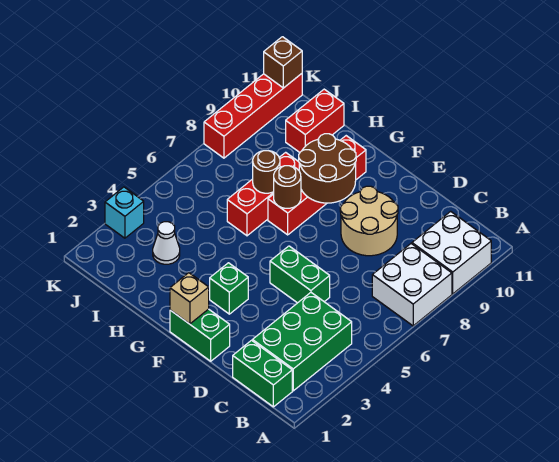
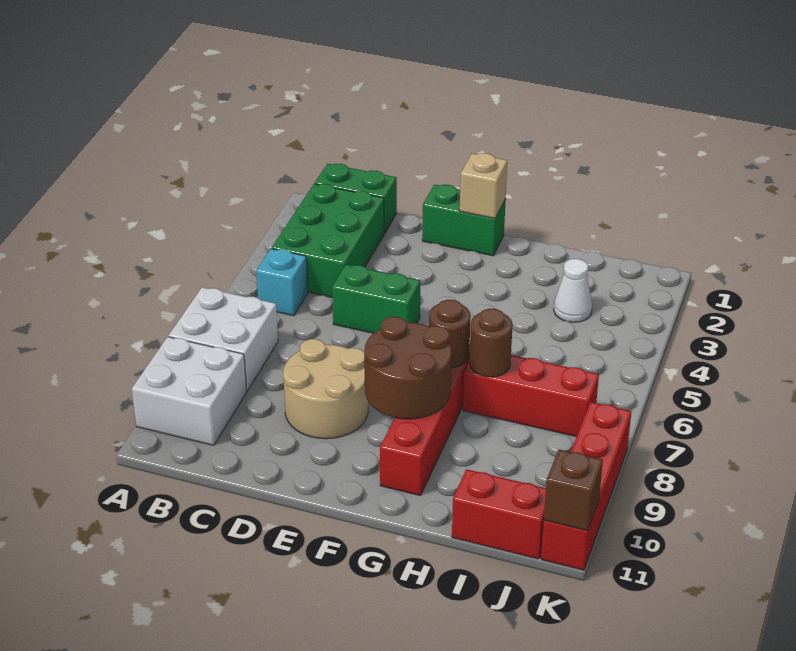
green 1x1 brick [210,263,248,314] -> none
red 1x3 brick [227,152,299,236] -> red 1x3 brick turned to [463,355,599,437]
red 1x2 brick [286,89,344,152] -> red 1x2 brick turned to [452,469,546,559]
cyan 1x1 brick [105,187,144,238] -> cyan 1x1 brick moved to [256,249,308,316]

